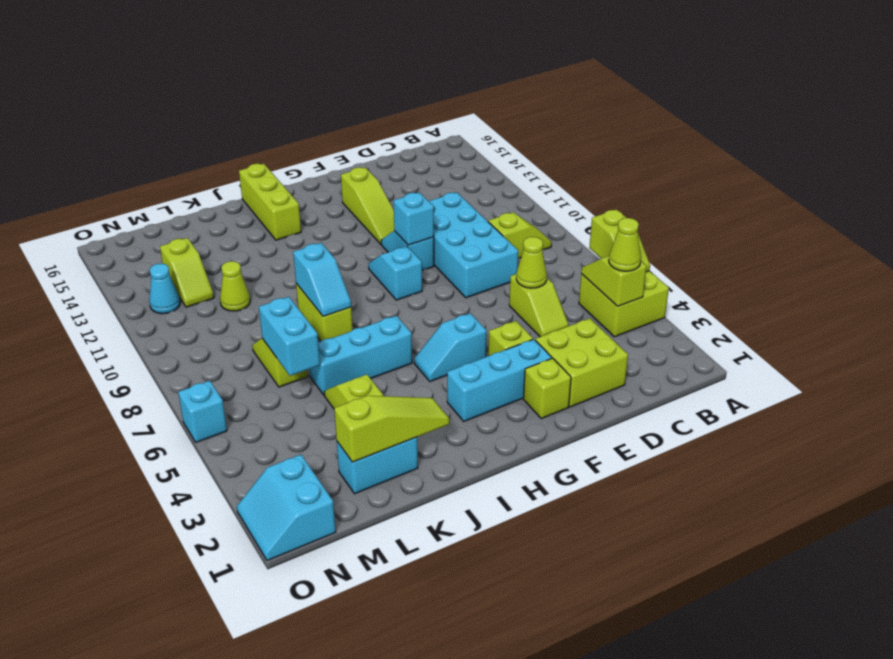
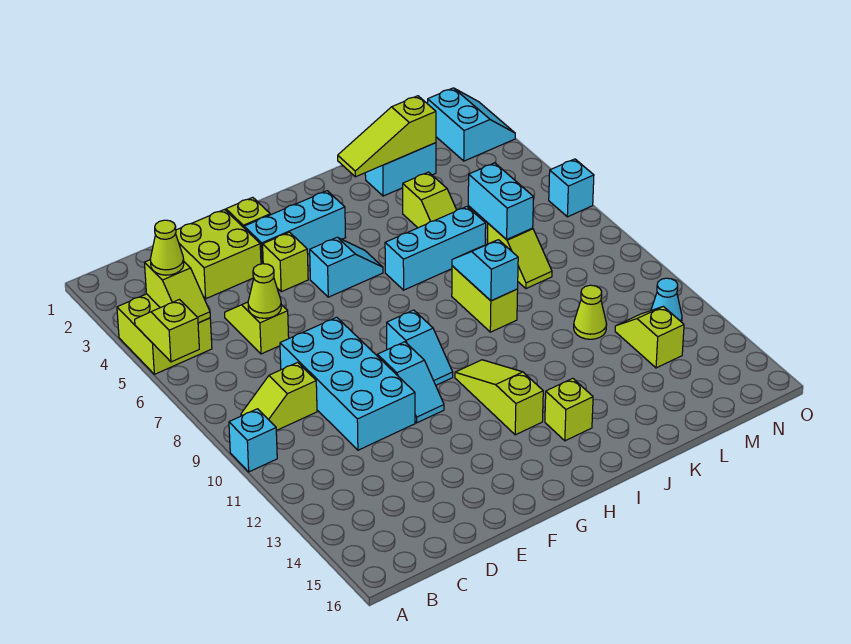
cyan 1x1 brick [394,193,434,245] -> cyan 1x1 brick moved to [229,409,277,472]
lime 1x3 slope [341,167,394,244] -> lime 1x3 slope moved to [455,360,543,435]
lime 1x3 brick [239,164,301,240] -> lime 1x1 brick [545,378,593,441]

